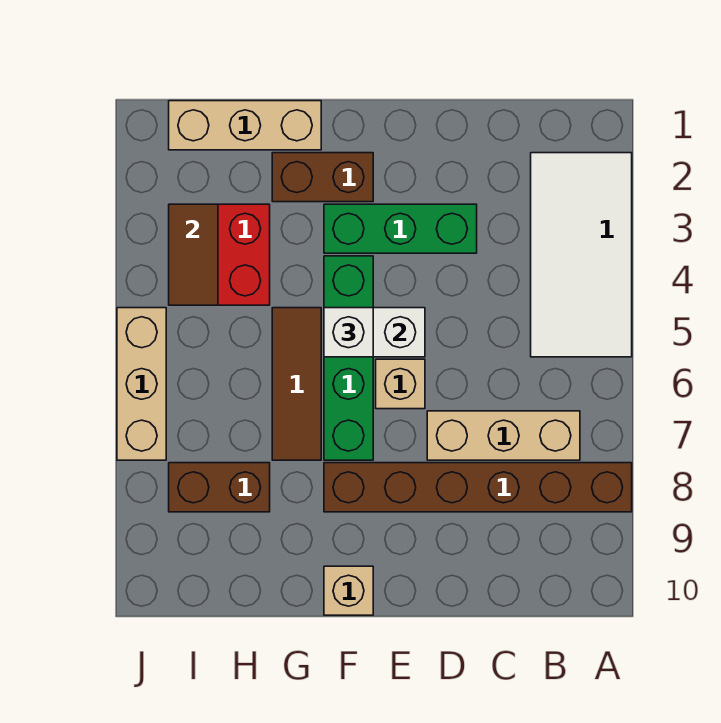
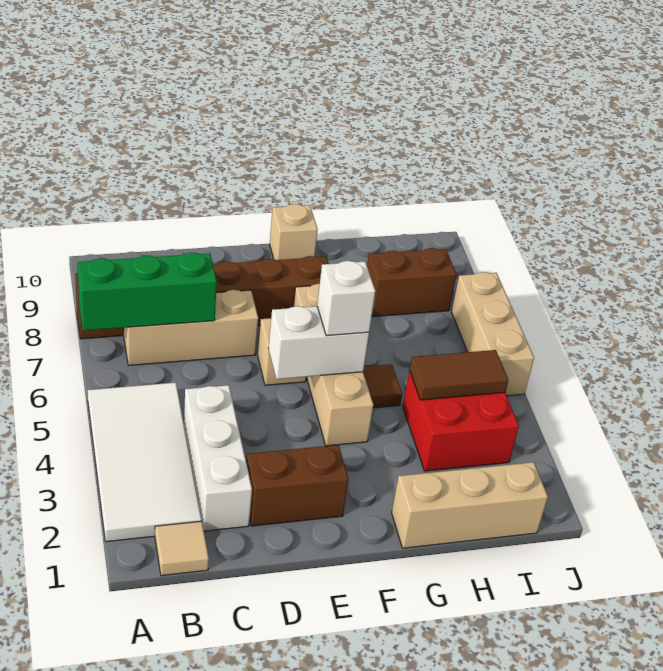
none -> tan 1x1 tile [155,521,209,576]
none -> white 1x3 brick [184,385,252,531]
green 1x3 brick [324,204,477,253] -> green 1x3 brick moved to [78,253,217,331]
brown 1x2 brick [272,153,373,202] -> brown 1x2 brick moved to [246,445,349,526]
green 1x4 brick [324,256,373,460] -> tan 1x4 brick [294,284,373,446]
brown 1x3 tile [272,308,321,460] -> brown 1x1 tile [363,364,402,408]
brown 1x2 tile [169,204,218,305] -> brown 1x2 tile turned to [410,350,508,400]

